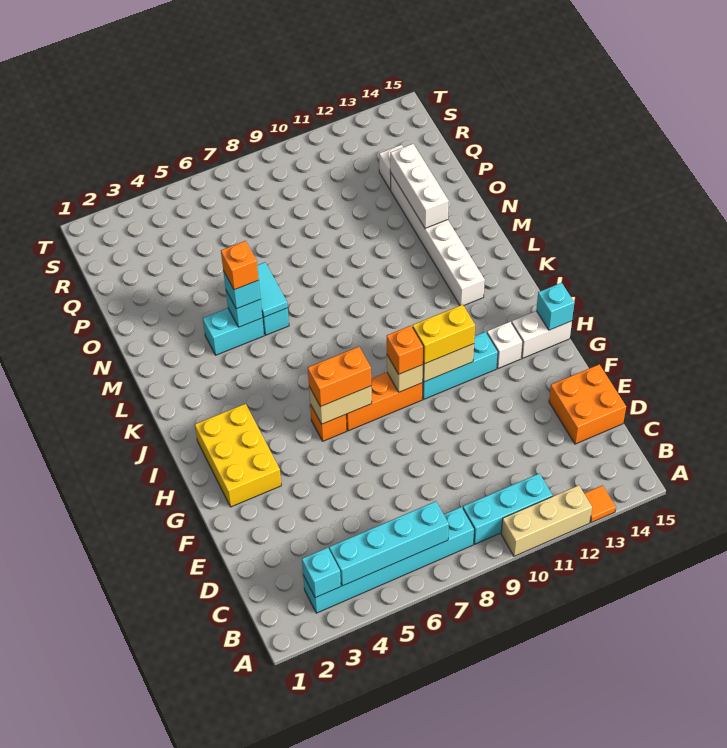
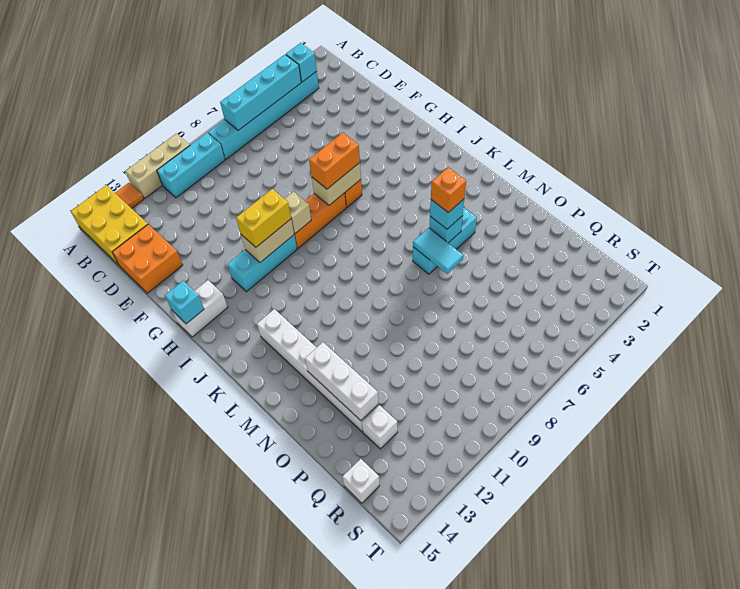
yellow 2x3 brick [195,404,281,507] -> yellow 2x3 brick moved to [71,185,148,265]
orange 1x1 brick [387,326,423,374] -> none
white 1x1 brick [487,322,523,368] -> white 1x1 brick moved to [342,459,380,503]

